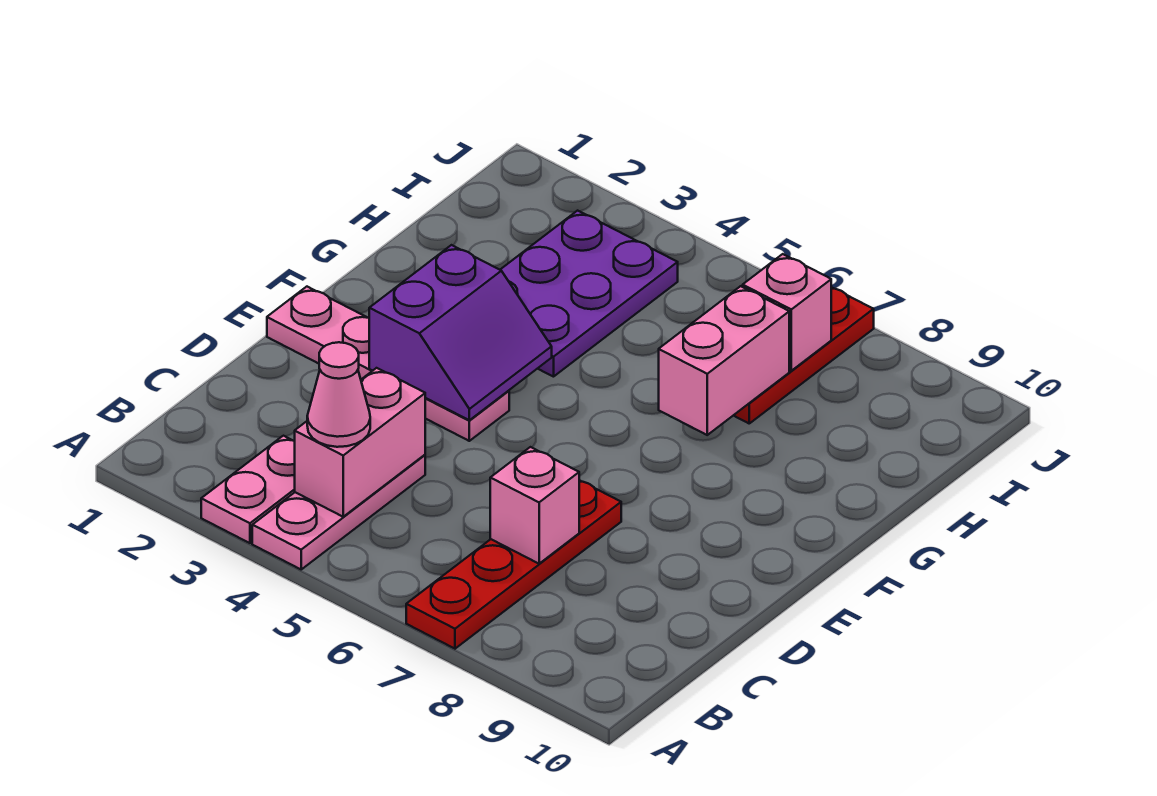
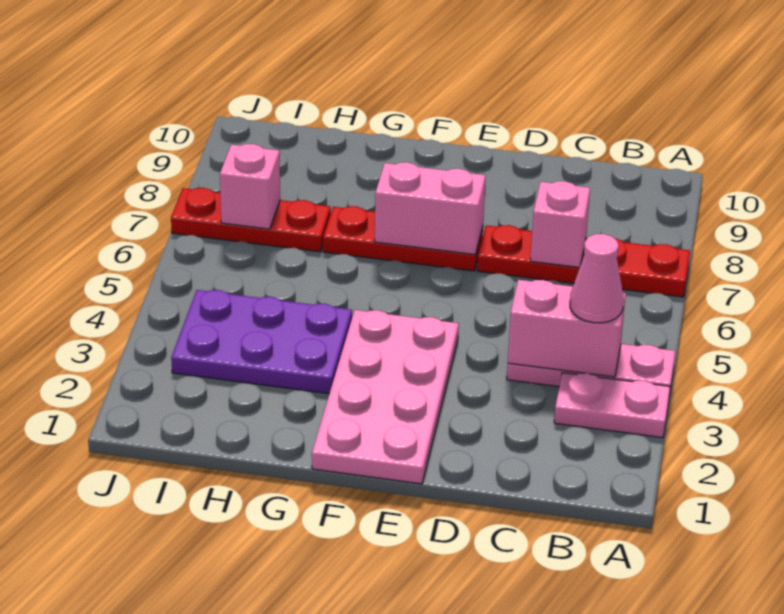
pink 1x4 plate [267,287,509,441] -> pink 2x4 plate [312,310,459,484]
purple 2x2 slope [369,245,552,420] -> none
none -> red 1x3 plate [323,206,483,271]
pink 1x2 brick [659,286,789,435] -> pink 1x2 brick moved to [375,162,486,255]

